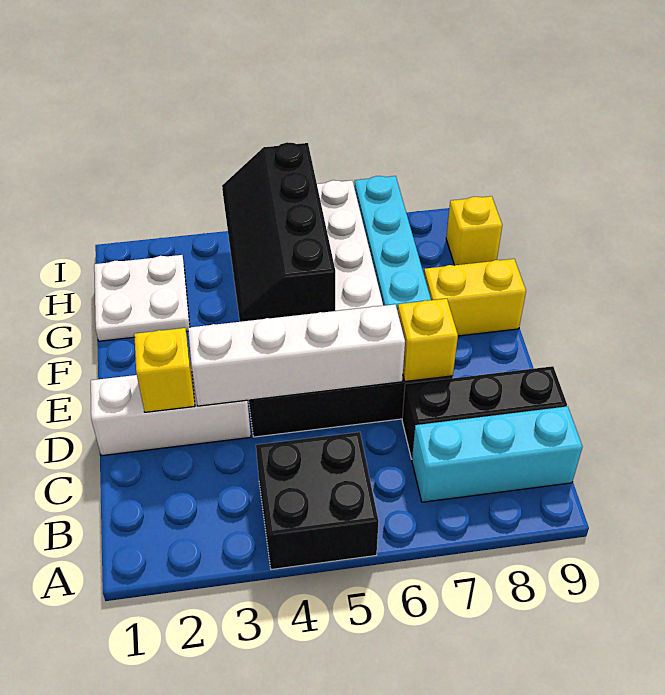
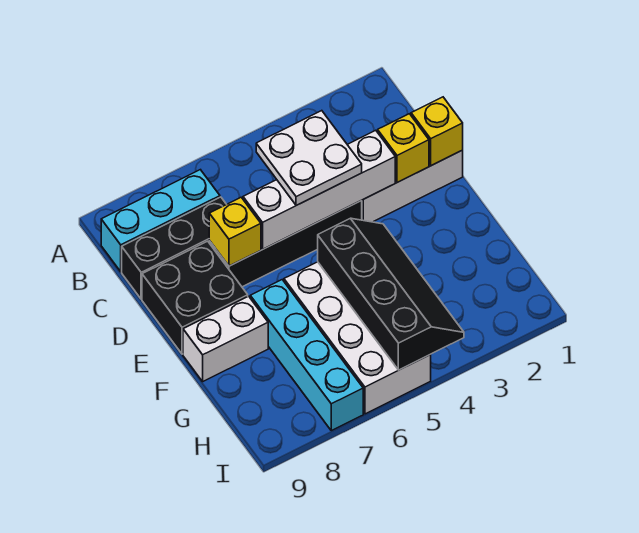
black 2x2 brick [256,432,379,570] -> black 2x2 brick moved to [142,241,248,354]
yellow 1x2 brick [424,259,526,336] -> white 1x2 brick [183,296,268,381]
white 2x2 plate [94,255,190,341] -> white 2x2 plate moved to [256,111,362,205]
yellow 1x1 brick [446,196,502,265] -> yellow 1x1 brick moved to [411,97,463,166]

